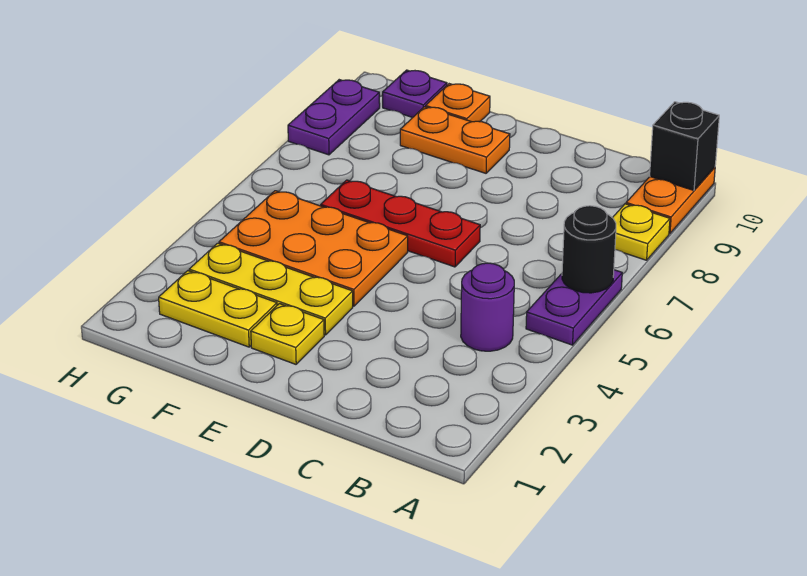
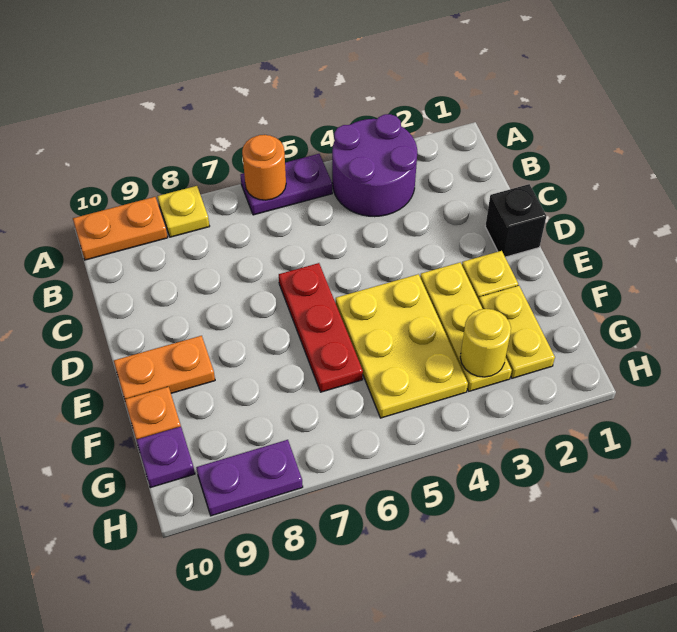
black 1x1 round brick [562,206,616,293] -> orange 1x1 round brick [242,135,286,200]
black 1x1 brick [650,102,719,190] -> black 1x1 brick moved to [485,184,546,257]
purple 1x1 round brick [461,263,514,351] -> purple 2x2 round brick [332,114,417,217]
orange 2x3 plate [219,191,408,306] -> yellow 2x3 plate [336,274,468,418]
orange 1x2 plate [400,107,510,173] -> orange 1x2 plate turned to [114,336,215,399]
none -> yellow 1x1 round brick [460,309,511,377]

